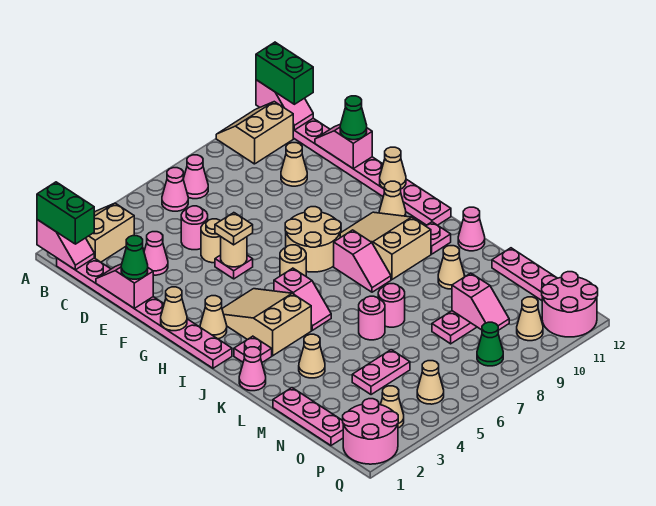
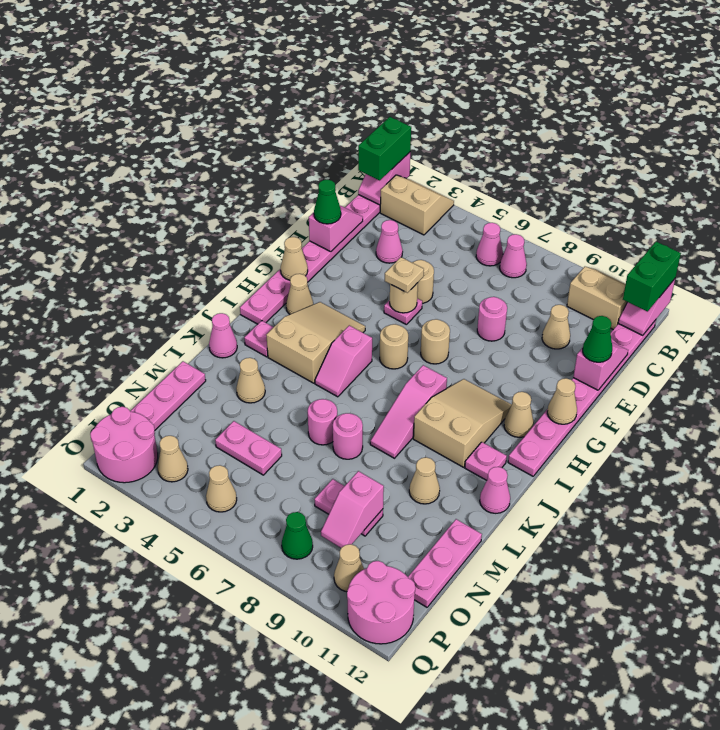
pink 1x1 round brick [181,206,208,250] -> pink 1x1 round brick moved to [477,297,507,341]
tan 2x2 round brick [285,207,341,272] -> tan 1x1 round brick [421,319,450,364]
pink 1x2 slope [334,230,391,292] -> pink 1x3 slope [370,365,447,458]

